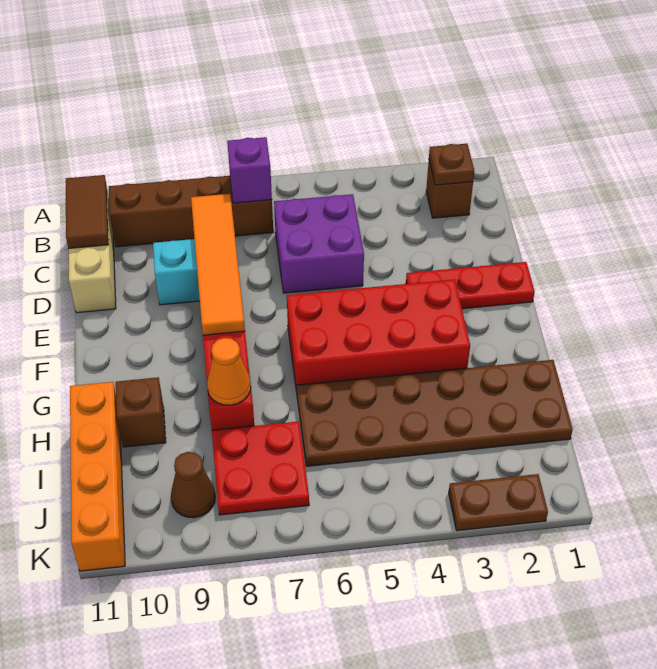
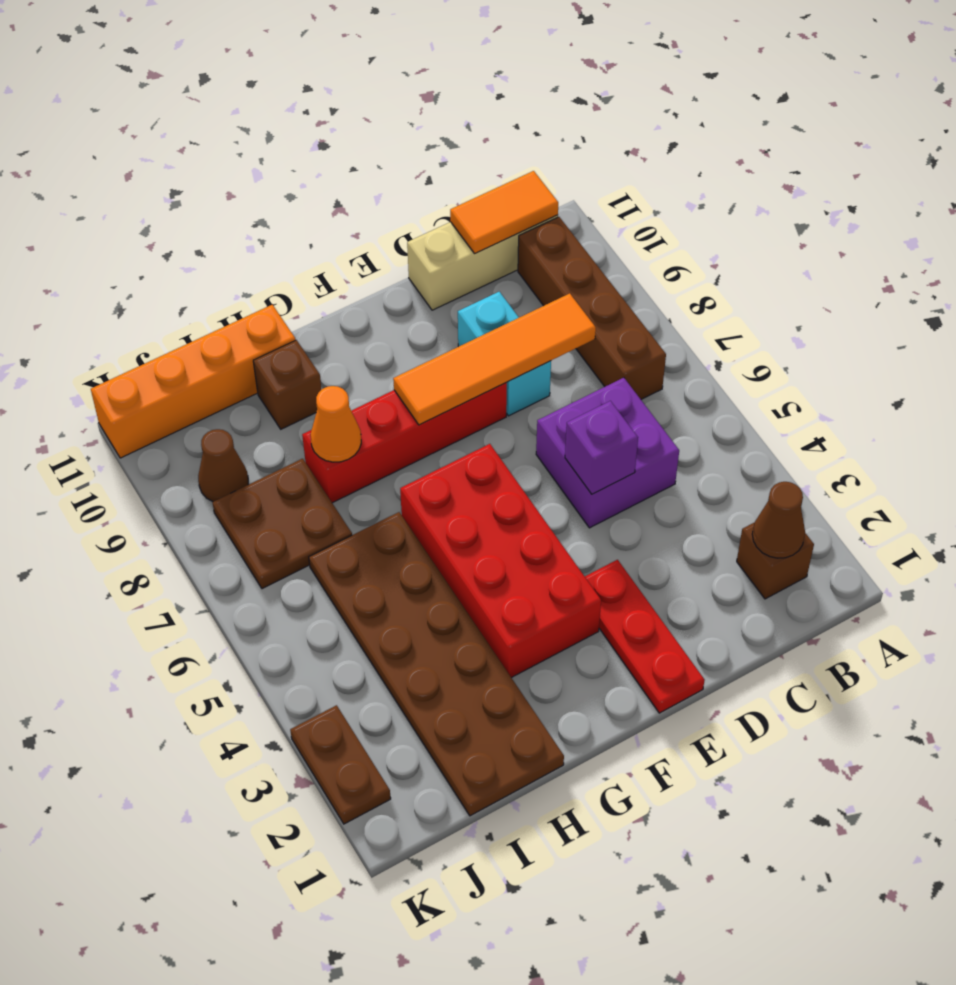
brown 1x1 plate [429,144,474,185] -> brown 1x1 cone [752,482,805,558]
purple 1x1 brick [227,137,272,203] -> purple 1x1 brick moved to [565,401,638,494]
brown 1x2 tile [66,175,109,248] -> orange 1x2 tile [450,171,558,254]
red 2x2 plate [212,421,309,515] -> brown 2x2 plate [212,459,352,589]

